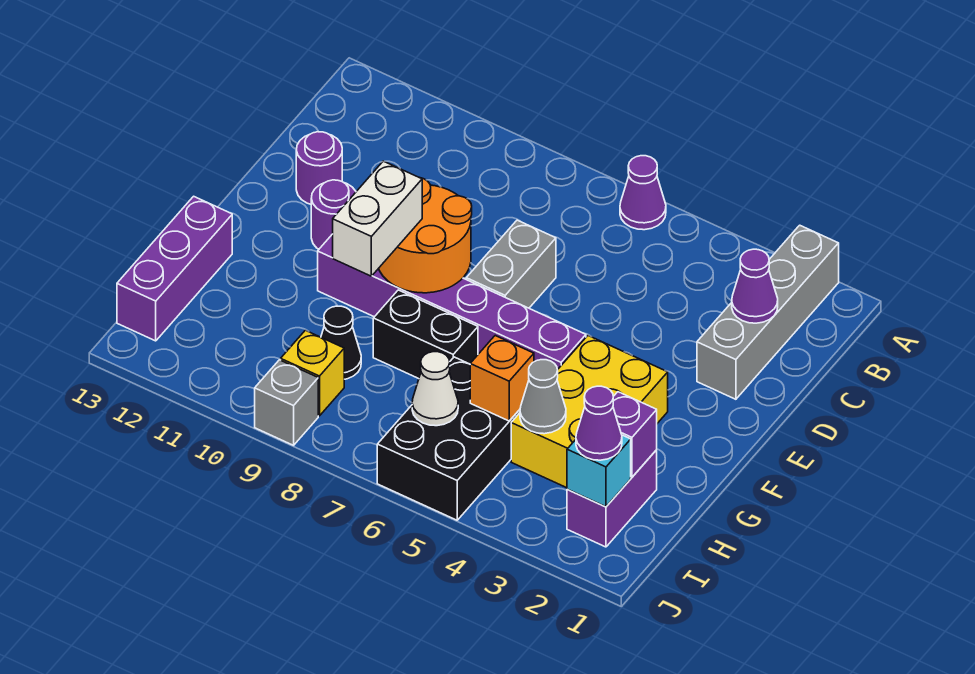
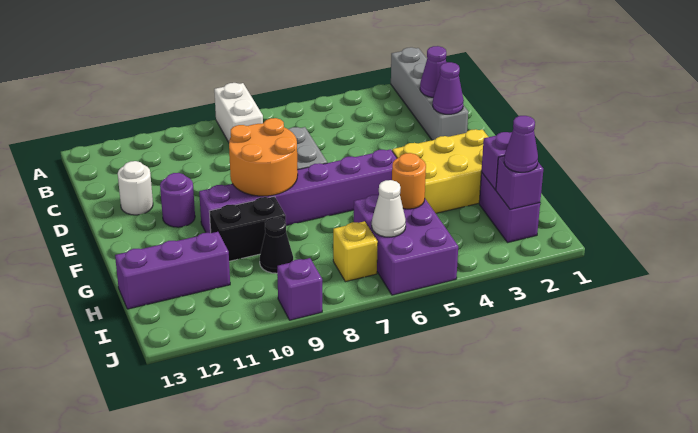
purple 1x1 cone [620,156,666,230] -> purple 1x1 cone moved to [433,62,464,114]
purple 1x1 round brick [296,132,342,204] -> white 1x1 round brick [118,161,153,215]
yellow 2x3 brick [511,336,668,488] -> yellow 2x3 brick turned to [392,129,488,213]
white 1x2 brick [333,161,422,276] -> white 1x2 brick moved to [214,83,263,142]
black 1x2 brick [373,290,478,379] -> black 1x2 brick moved to [209,196,286,261]
purple 1x3 brick [117,196,232,341] -> purple 1x3 brick turned to [115,232,230,309]
grey 1x1 cone [520,360,566,434] -> none
black 2x3 brick [377,357,520,520] -> purple 2x3 brick [354,195,458,295]
orange 1x1 brick [470,336,534,421] -> orange 1x1 round brick [392,153,426,209]
cyan 1x1 brick [567,435,631,507] -> purple 1x1 brick [496,156,543,210]
yellow 1x1 brick [281,330,344,416] -> yellow 1x1 brick moved to [333,221,378,282]
grey 1x1 brick [255,360,318,445] -> purple 1x1 brick [277,258,322,320]

